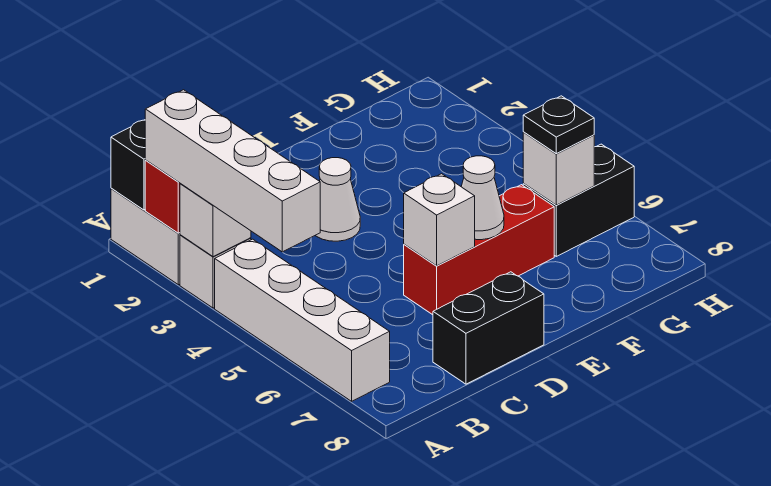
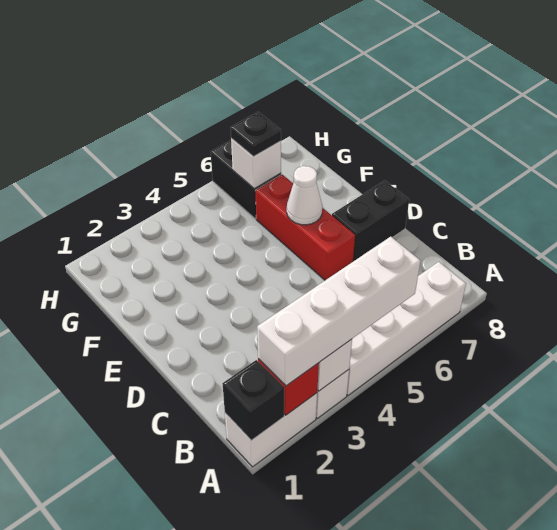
black 1x2 brick [433,272,544,384] -> black 1x2 brick turned to [332,180,409,261]
white 1x1 cone [315,158,360,241] -> none
white 1x1 brick [404,174,475,266] -> none

